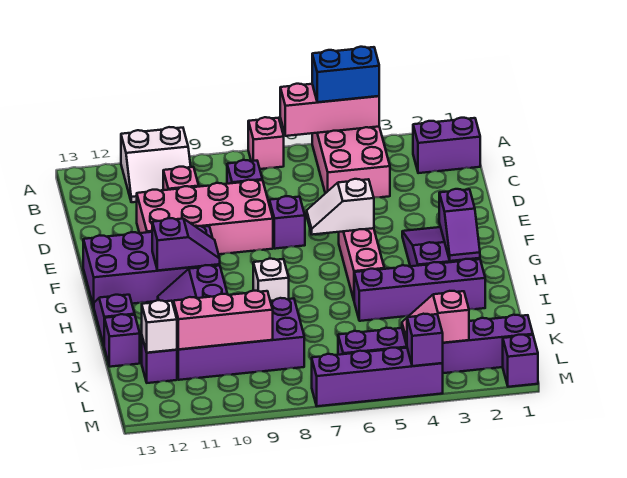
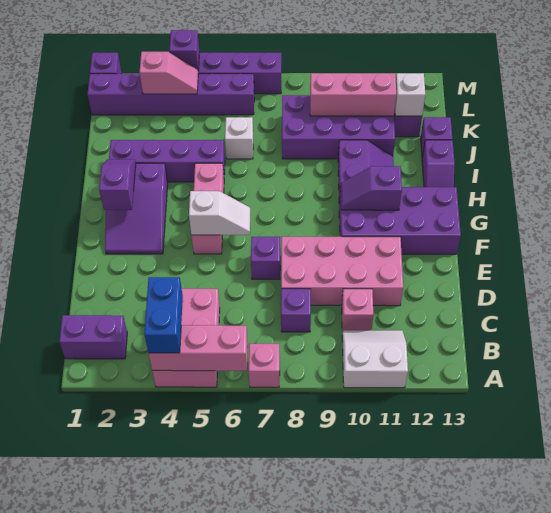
blue 1x2 brick [312,47,379,102] -> blue 1x2 brick turned to [144,277,183,353]
white 1x1 brick [253,259,289,301] -> white 1x1 brick moved to [225,117,253,159]

